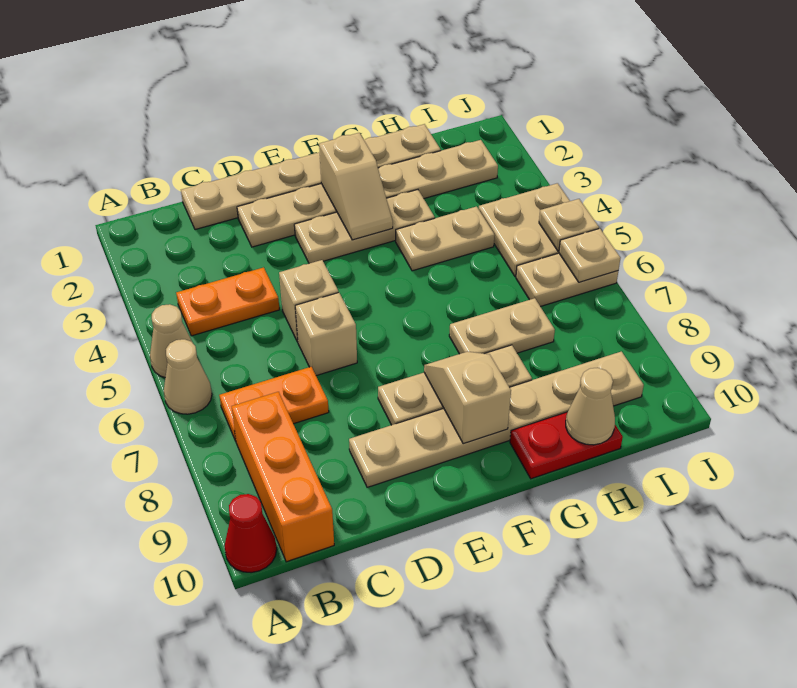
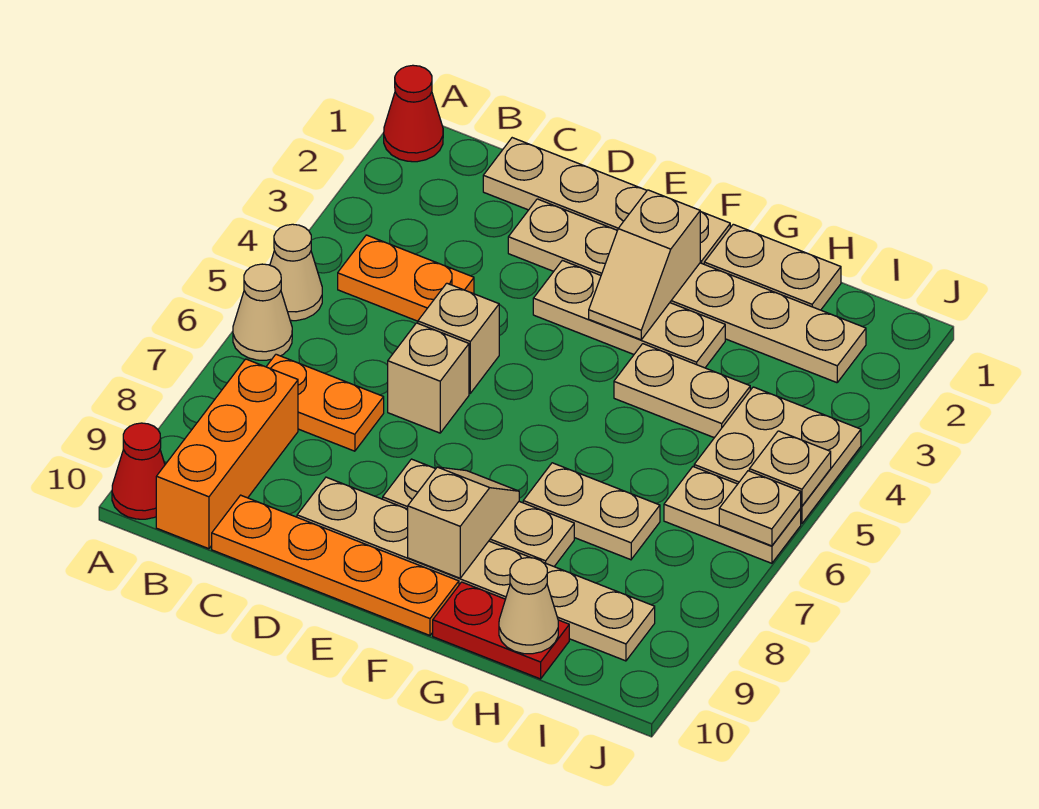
none -> red 1x1 cone [384,65,443,162]
none -> orange 1x4 plate [212,495,459,635]

